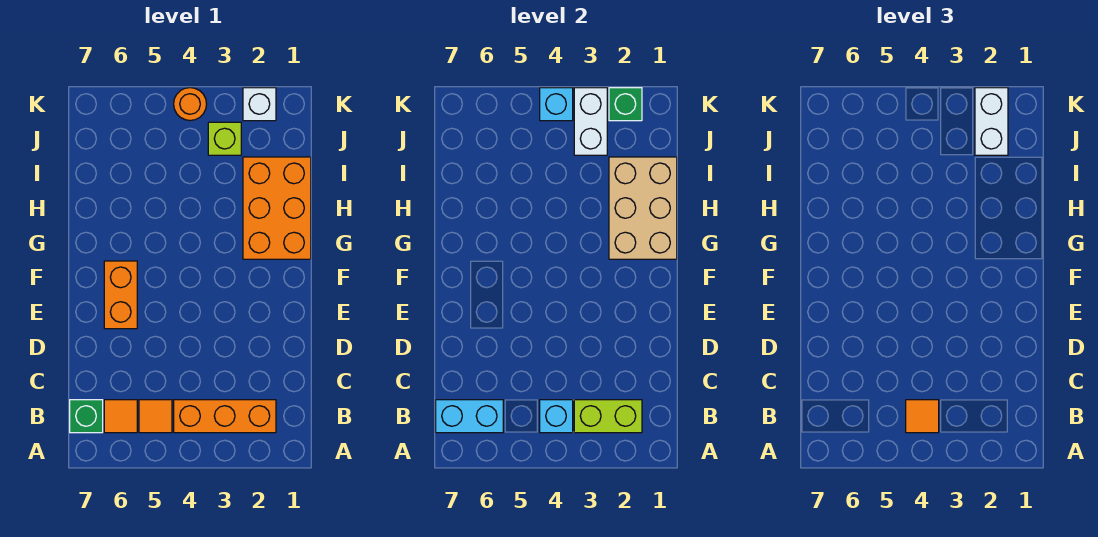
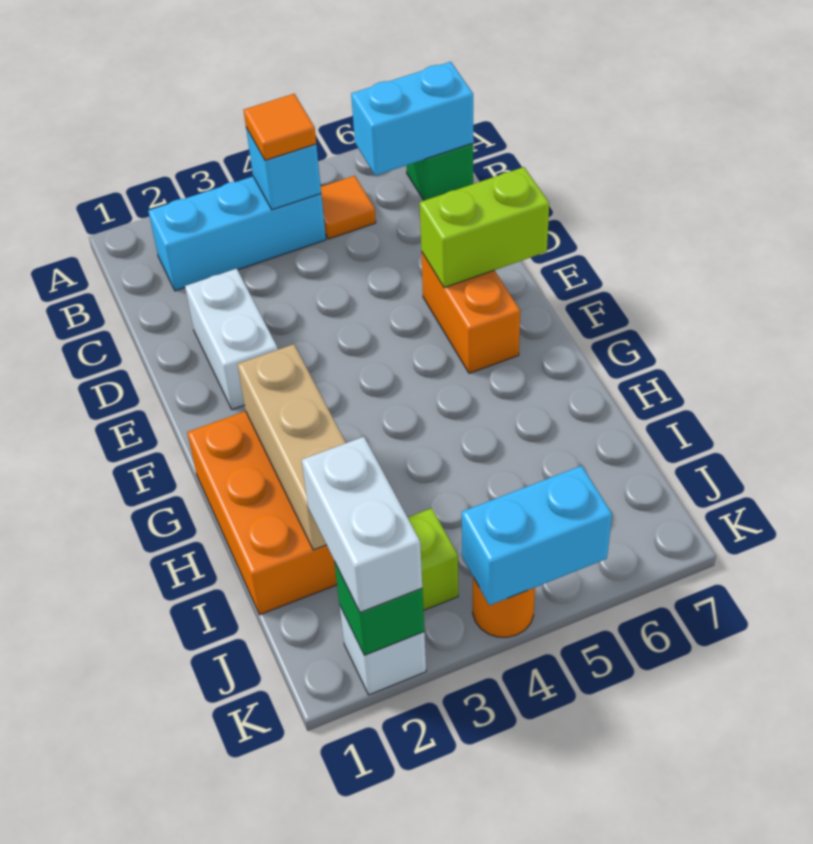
orange 1x3 brick [174,400,276,433] -> cyan 1x3 brick [148,177,326,291]
lime 1x2 brick [574,400,642,433] -> lime 1x2 brick moved to [420,167,549,288]
orange 1x1 tile [104,400,137,433] -> none
tan 2x3 brick [609,157,677,259] -> tan 1x3 brick [237,344,346,550]
white 1x2 brick [574,88,607,155] -> white 1x2 brick moved to [185,269,278,410]
cyan 1x1 brick [540,88,573,121] -> cyan 1x2 brick [462,466,612,605]

